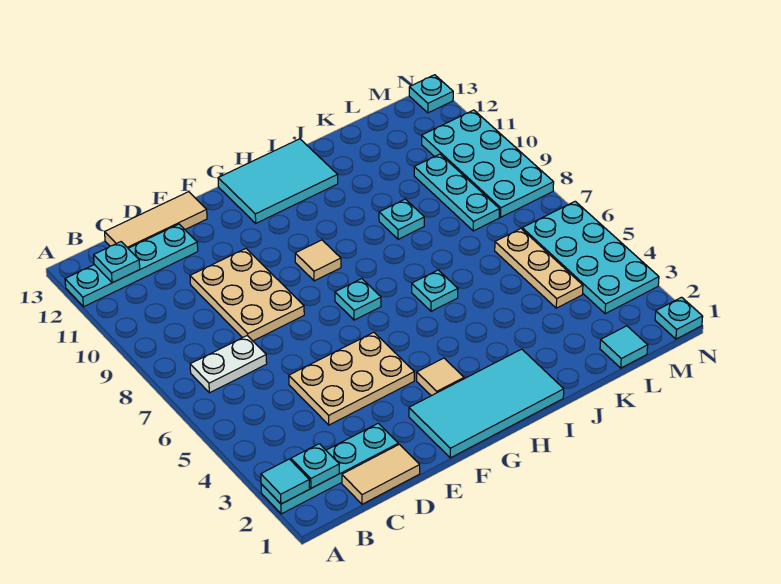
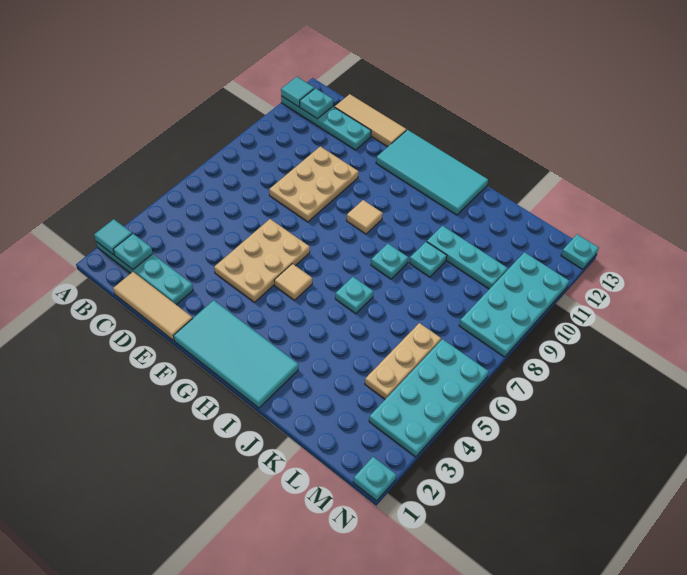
white 1x2 plate [190,336,267,393] -> none
tan 1x2 tile [342,444,420,504] -> tan 1x3 tile [113,272,193,340]
tan 2x3 plate [289,332,414,425] -> tan 2x3 plate turned to [214,219,310,302]
tan 1x1 tile [417,358,464,396] -> tan 1x1 tile moved to [274,264,312,300]
cyan 1x1 plate [335,279,381,320] -> cyan 1x1 plate moved to [371,244,408,279]
cyan 2x3 tile [218,139,338,223] -> cyan 2x4 tile [376,130,488,215]
cyan 1x1 tile [600,326,648,368] -> cyan 1x1 tile moved to [281,77,314,107]
cyan 1x3 plate [414,154,500,231] -> cyan 1x3 plate turned to [427,226,508,289]

